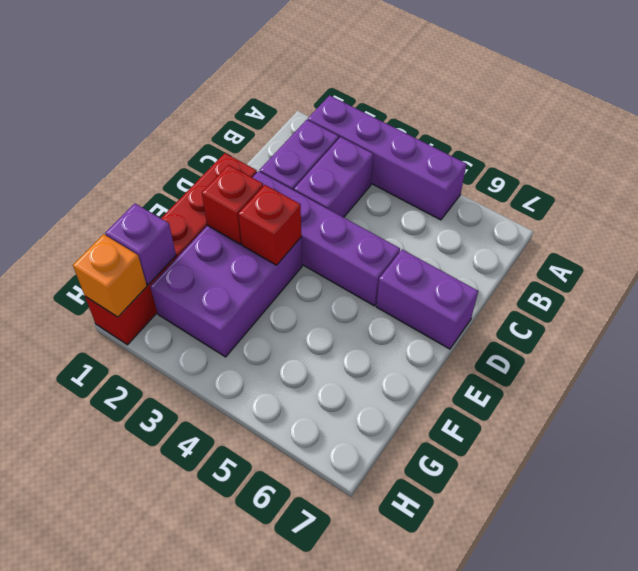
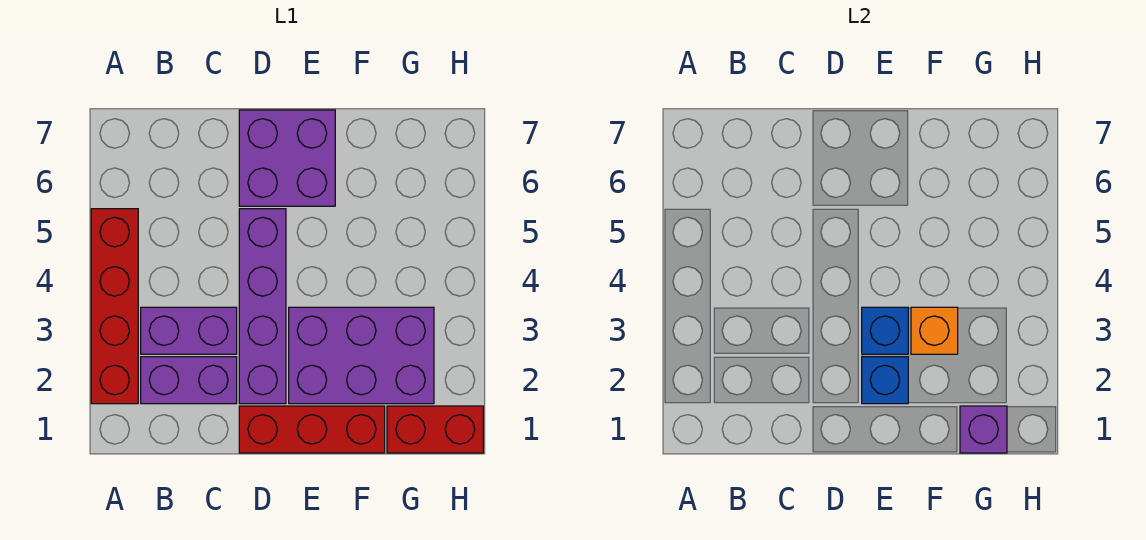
purple 1x4 brick [308,95,467,220] -> red 1x4 brick [91,209,138,404]
purple 1x2 brick [376,250,478,349] -> purple 2x2 brick [239,110,335,206]
red 1x1 brick [202,165,263,244] -> blue 1x1 brick [862,357,908,404]
red 1x1 brick [238,185,301,265] -> blue 1x1 brick [862,307,908,354]
orange 1x1 brick [73,234,147,317] -> orange 1x1 brick moved to [911,307,958,354]

